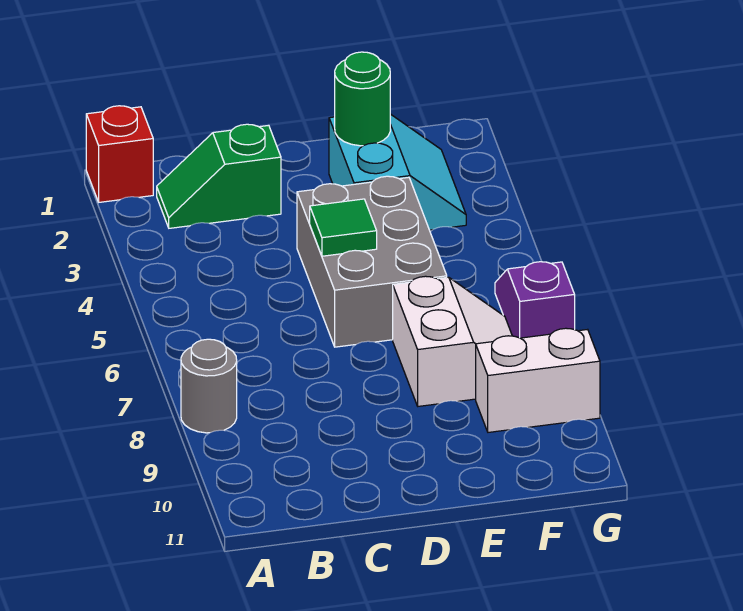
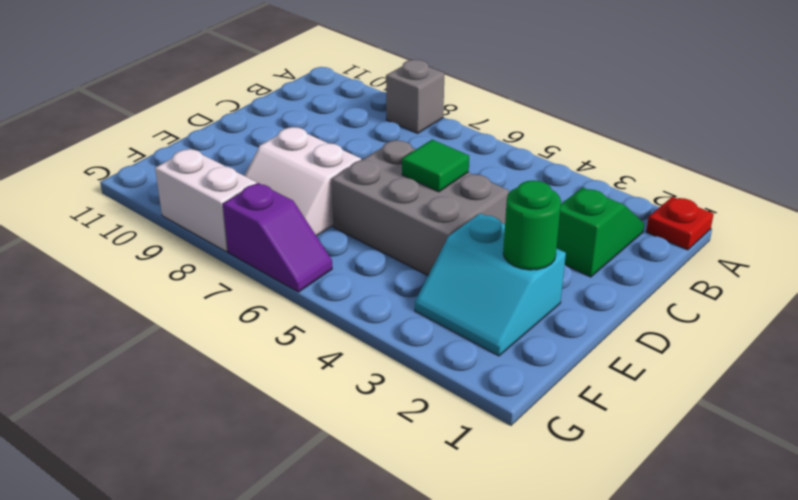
red 1x1 brick [86,106,153,202] -> red 1x1 plate [646,197,714,250]
grey 1x1 round brick [181,339,237,433] -> grey 1x1 brick [386,60,444,133]
white 1x2 brick [476,328,600,432] -> white 1x2 brick turned to [155,149,257,252]

